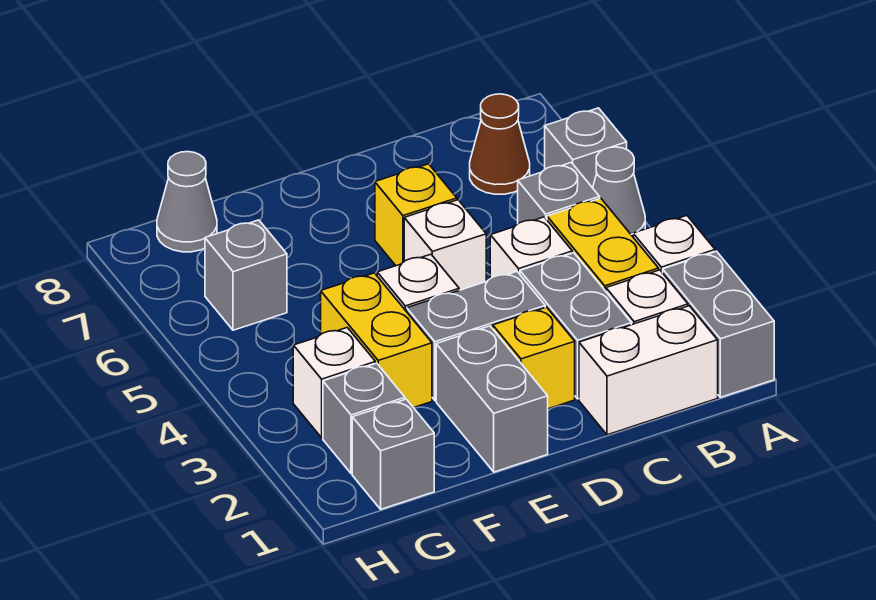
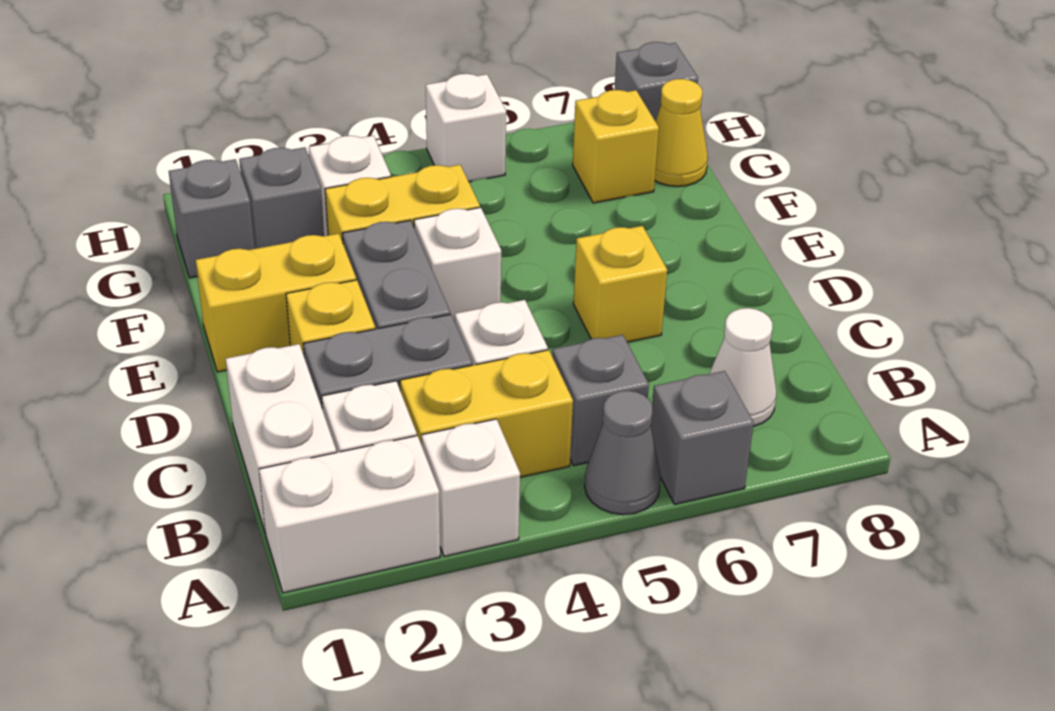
grey 1x2 brick [663,251,774,397] -> white 1x2 brick [259,436,440,593]
brown 1x1 cone [470,94,530,194] -> white 1x1 cone [709,308,776,426]
white 1x1 brick [404,200,486,290] -> white 1x1 brick moved to [426,74,506,182]
grey 1x2 brick [436,326,548,472] -> yellow 1x2 brick [196,233,356,372]
grey 1x1 brick [205,220,287,330] -> grey 1x1 brick moved to [614,42,698,121]
none -> yellow 1x1 brick [573,90,659,203]
grey 1x1 cone [157,152,217,252] -> yellow 1x1 cone [655,79,708,186]

